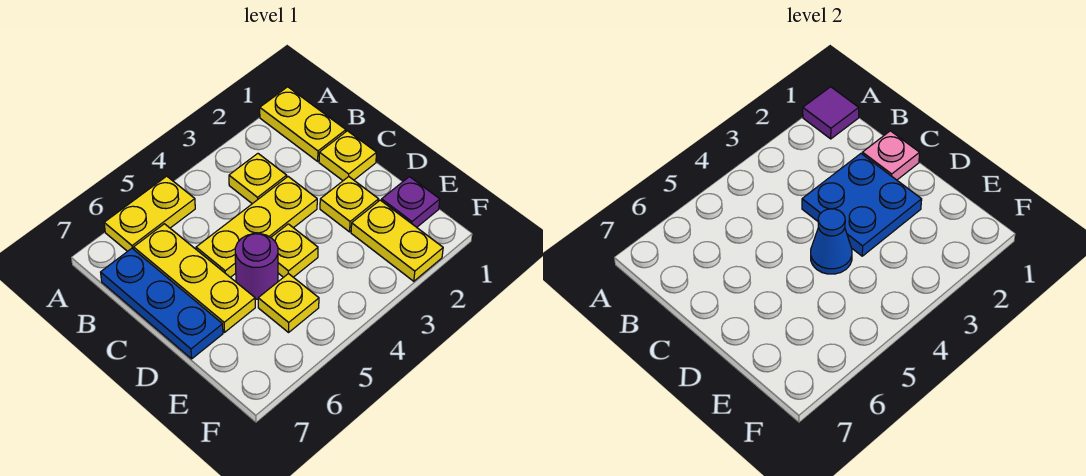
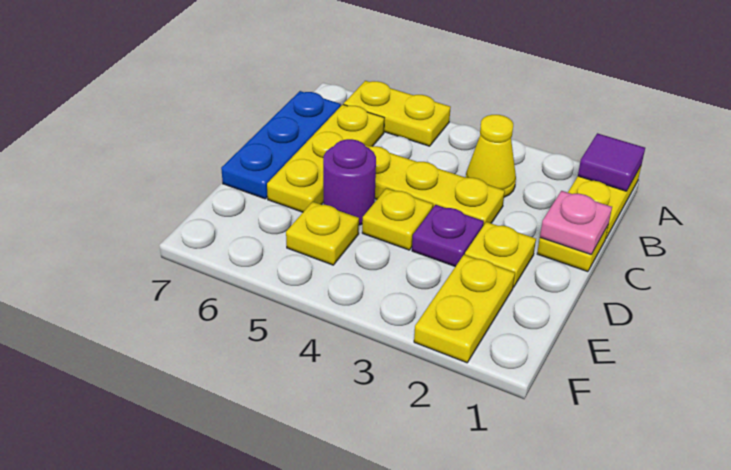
yellow 1x1 plate [229,154,287,204] -> yellow 1x1 cone [466,115,516,197]
blue 2x2 plate [802,154,922,256] -> none
blue 1x1 cone [811,209,852,274] -> none
purple 1x1 plate [381,177,440,227] -> purple 1x1 plate moved to [412,205,484,267]

